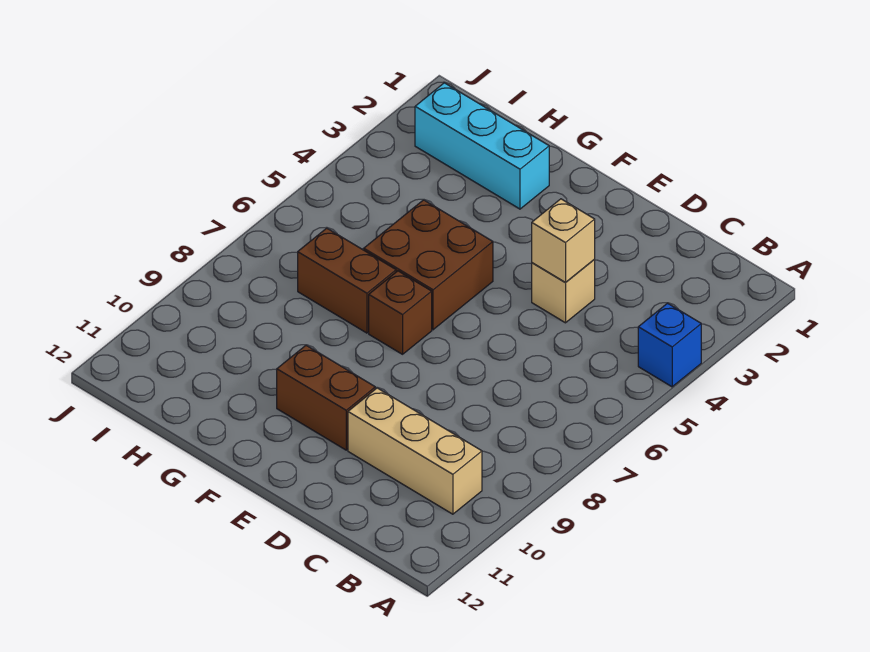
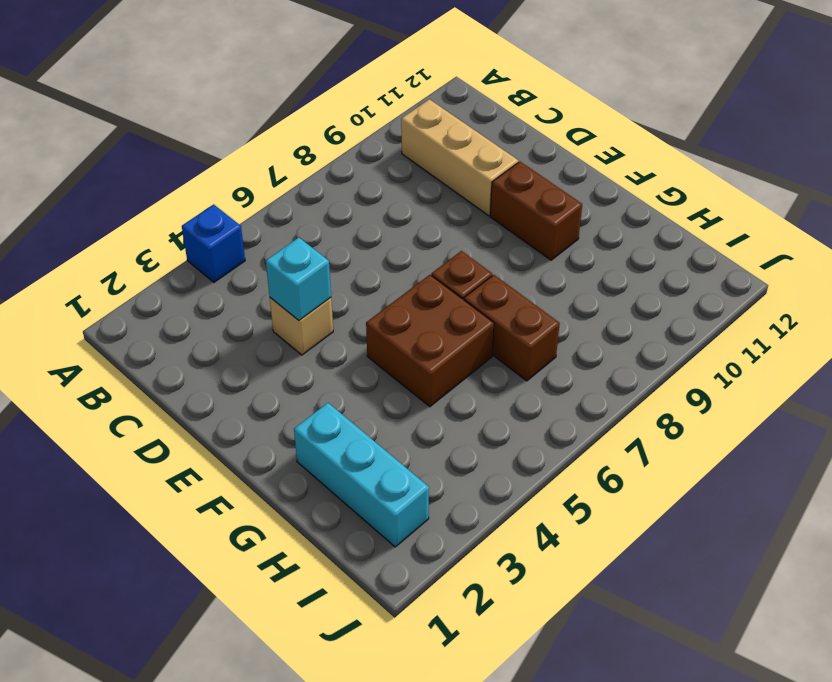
tan 1x1 brick [532,199,595,283] -> cyan 1x1 brick [266,238,331,320]

